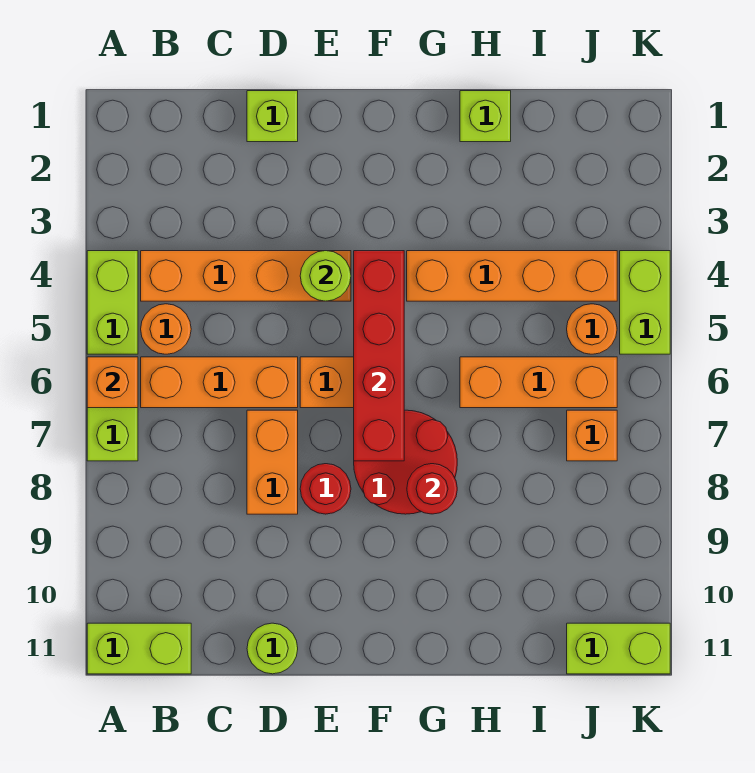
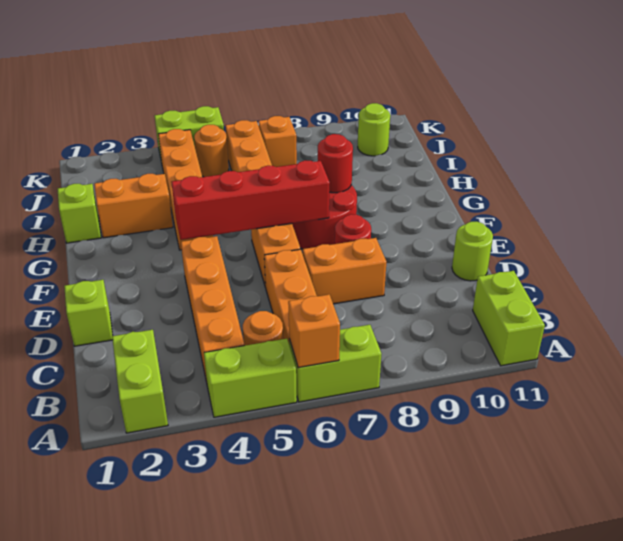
lime 1x1 round brick [300,251,351,301] -> lime 1x1 round brick moved to [358,103,390,156]
none -> orange 1x2 brick [94,174,173,238]
lime 1x2 brick [567,623,670,674] -> lime 1x2 brick moved to [112,330,168,433]

